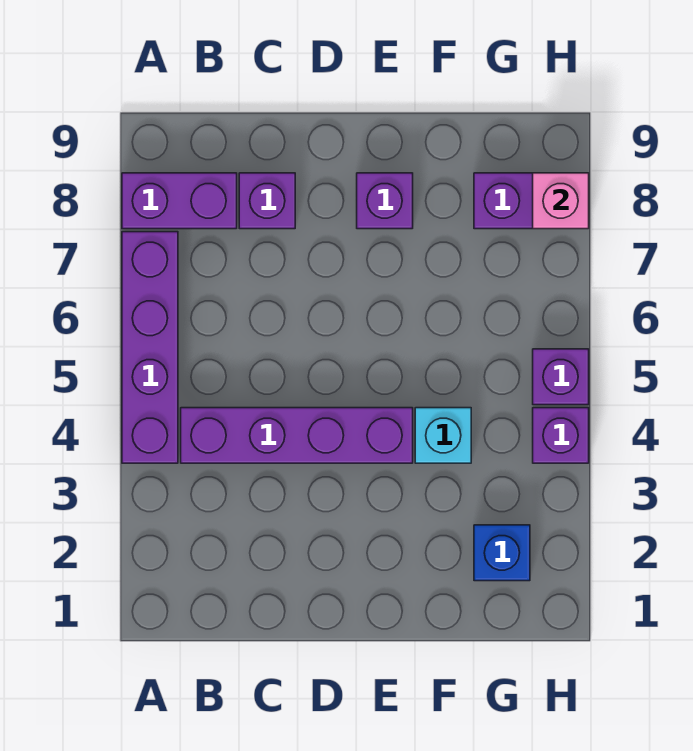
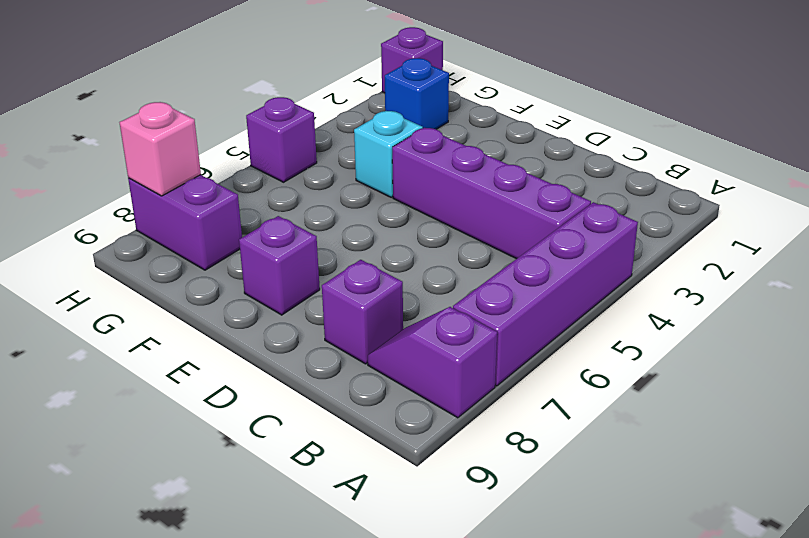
purple 1x2 brick [122,173,237,229] -> purple 1x2 slope [368,307,497,418]
purple 1x1 brick [533,408,589,463] -> purple 1x1 brick moved to [381,27,443,93]

